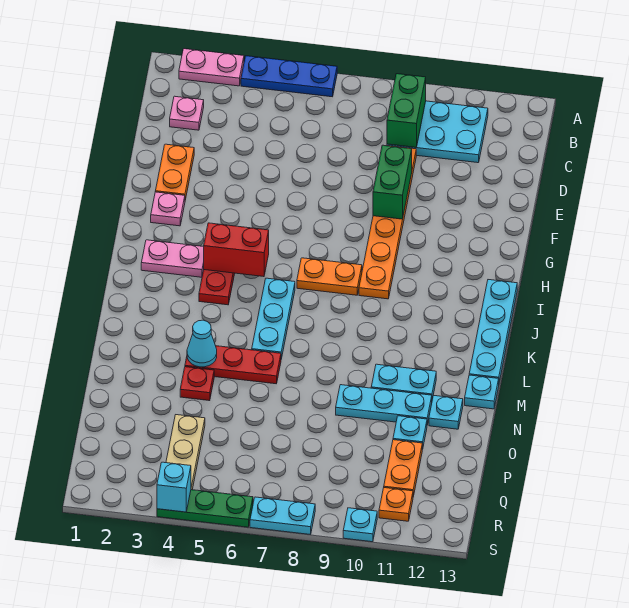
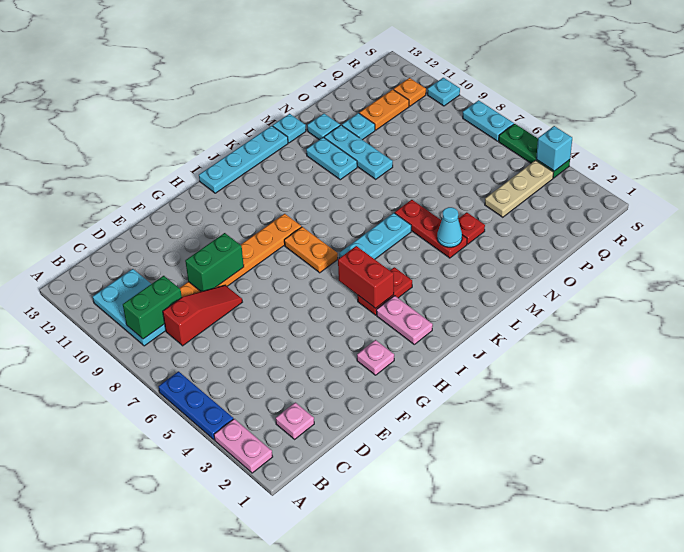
none -> red 1x3 slope [163,285,242,346]
orange 1x2 plate [155,144,194,200] -> none

